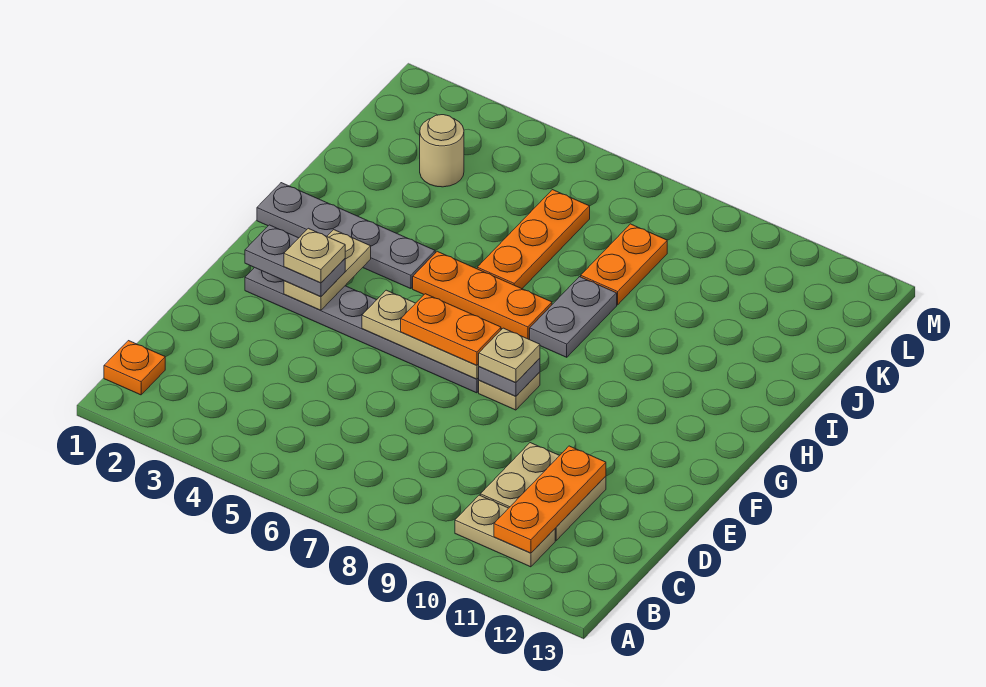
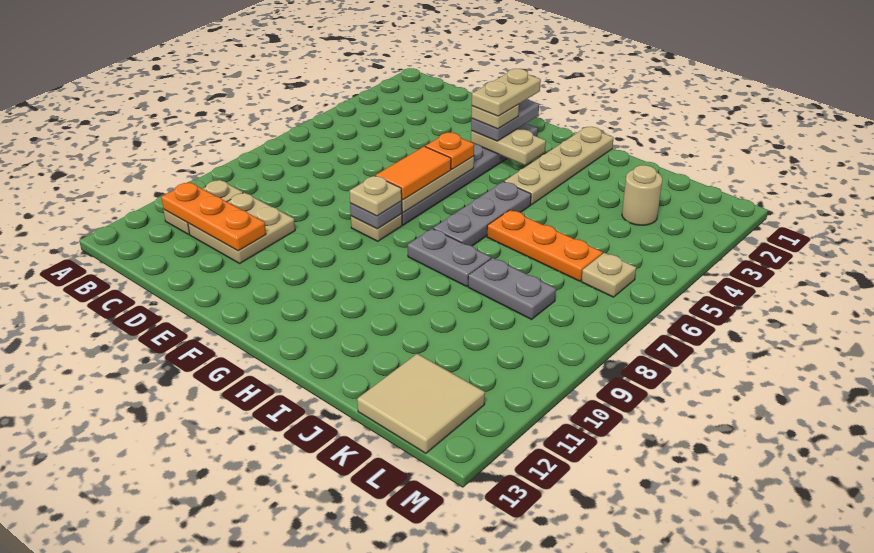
orange 1x1 plate [104,341,165,395] -> orange 1x1 plate moved to [425,133,474,169]
none -> tan 1x2 plate [472,69,541,116]
orange 1x2 plate [401,294,501,365] -> orange 1x2 tile [376,146,451,200]
grey 1x4 plate [257,183,435,289] -> tan 1x4 plate [504,127,613,205]
orange 1x3 plate [413,251,552,339] -> grey 1x3 plate [433,182,531,246]
orange 1x2 plate [581,224,667,305] -> grey 1x2 plate [468,258,556,320]
none -> tan 2x2 tile [357,354,485,453]
none -> tan 1x1 plate [581,253,636,297]

